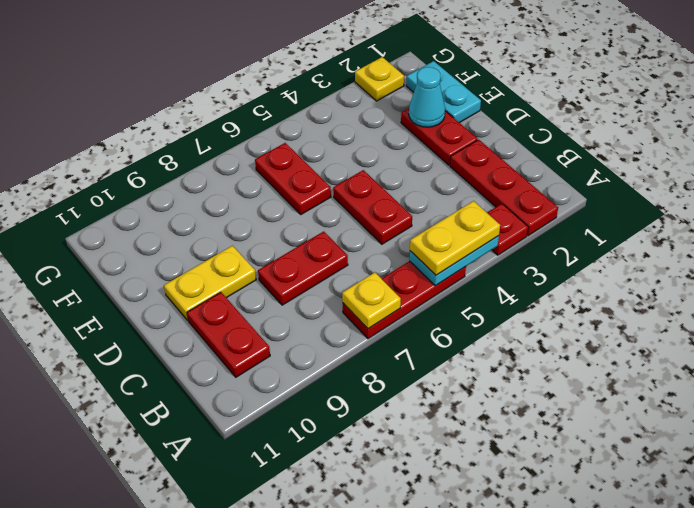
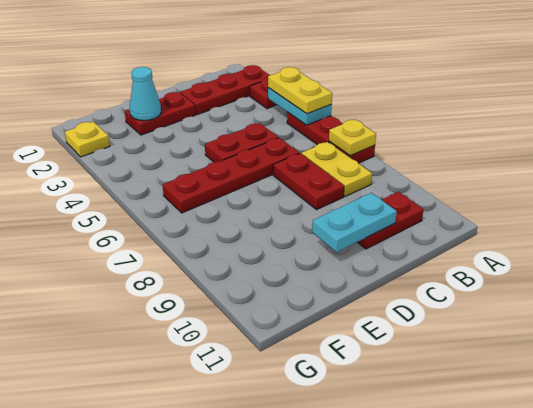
yellow 1x2 plate [164,246,256,320] -> yellow 1x2 plate moved to [302,142,372,196]
cyan 1x2 plate [406,61,481,123] -> cyan 1x2 plate moved to [312,193,397,252]
red 1x2 plate [255,143,331,214] -> red 1x4 plate [163,138,299,213]

